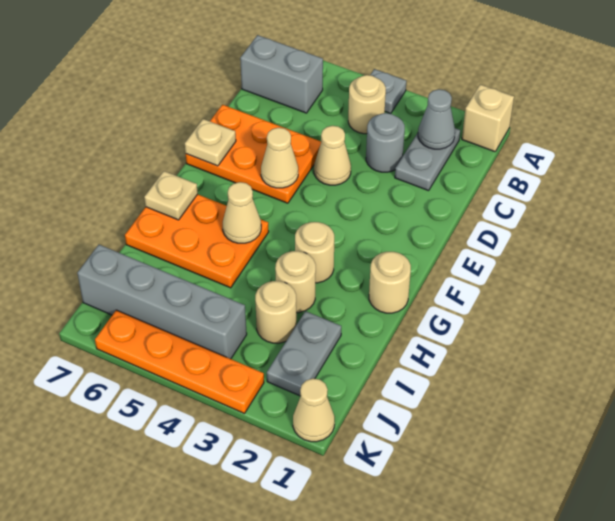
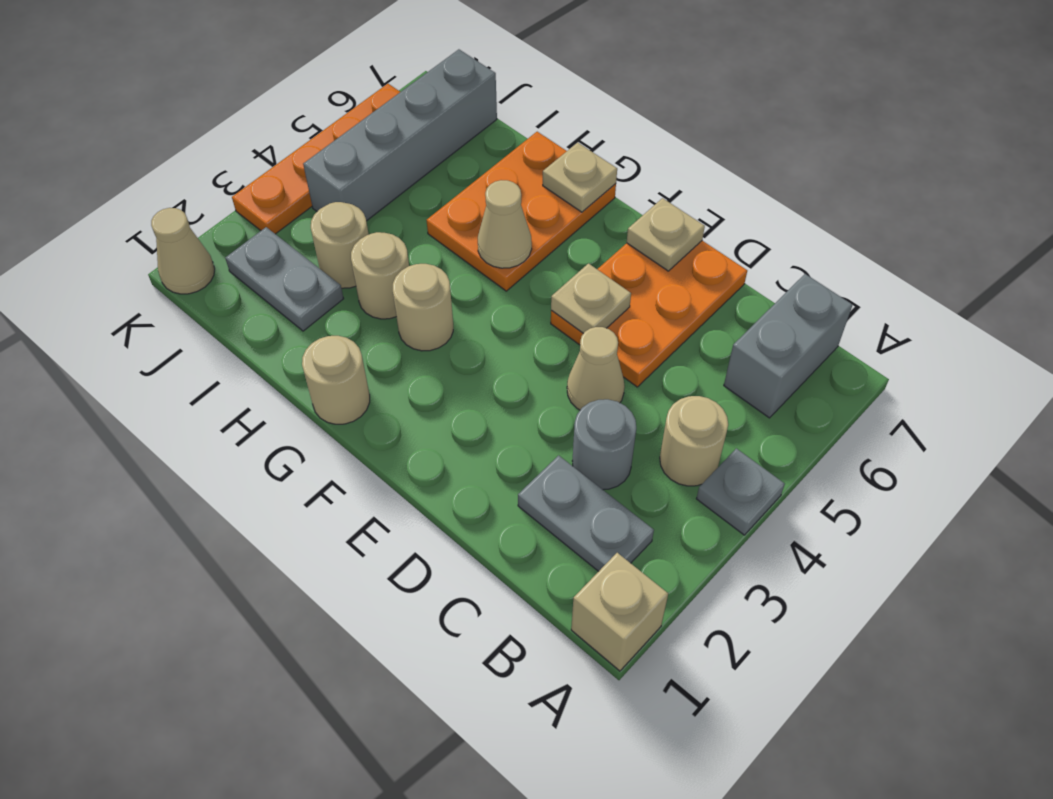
grey 1x1 cone [418,89,455,149] -> none
tan 1x1 cone [261,128,298,188] -> tan 1x1 plate [551,264,631,333]

